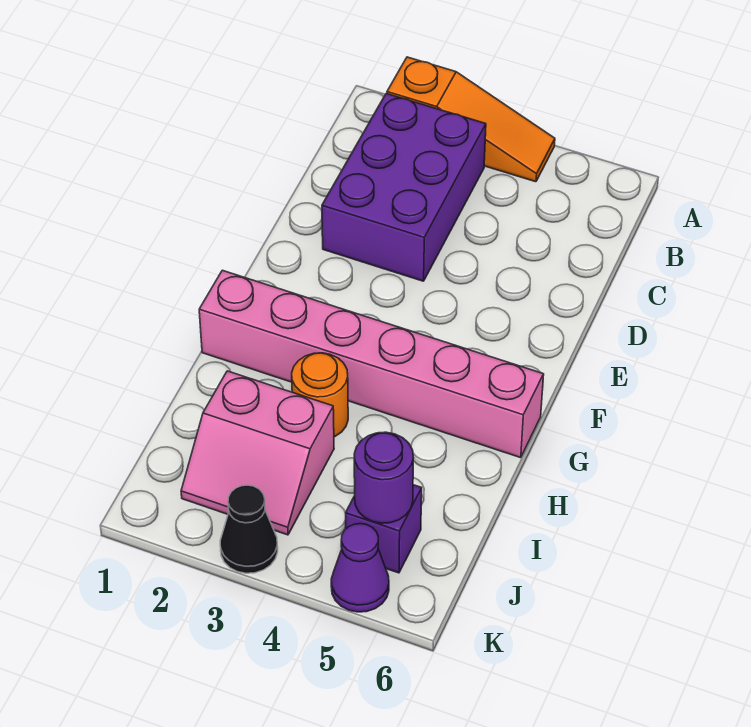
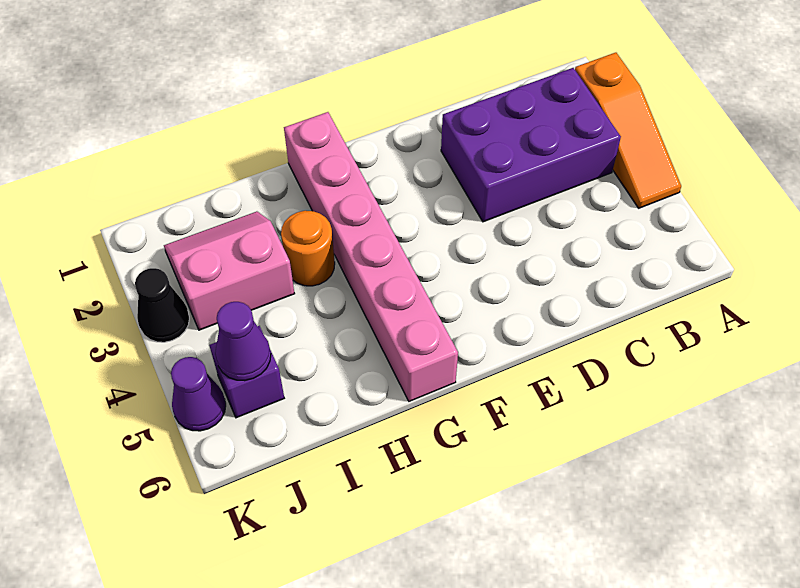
pink 2x2 slope [181,371,334,535] -> pink 2x2 slope turned to [164,212,295,330]
purple 1x1 round brick [354,432,413,523] -> purple 1x1 cone [215,302,271,381]

